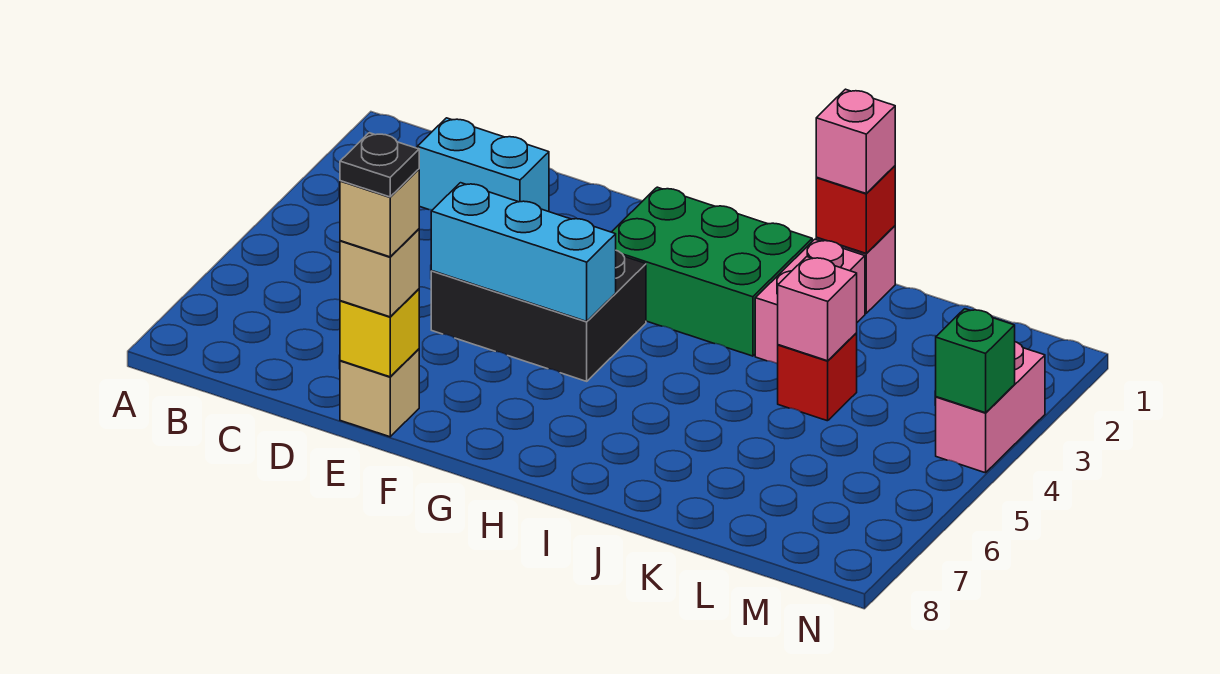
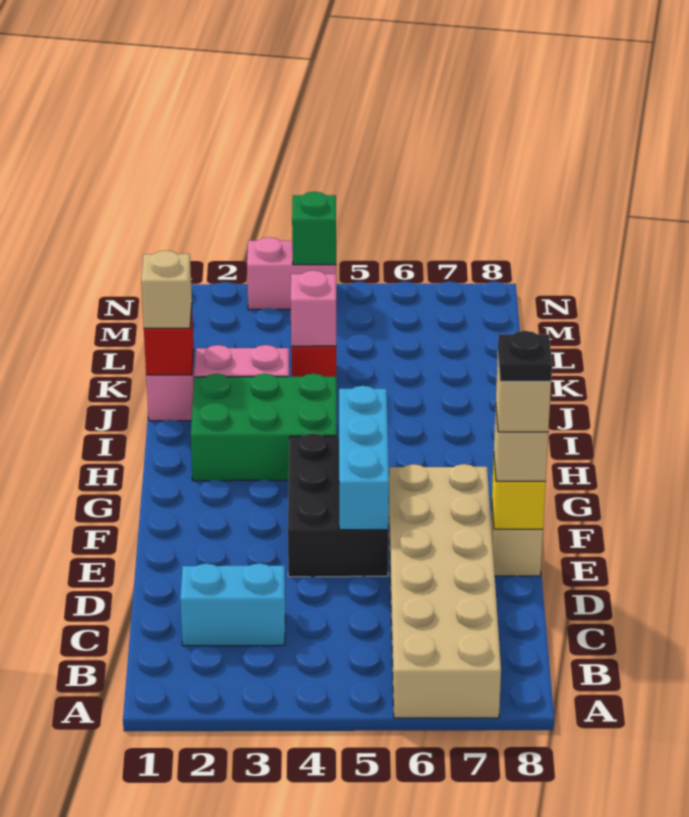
none -> tan 2x6 brick [389,464,501,718]
cyan 1x2 brick [417,118,549,212] -> cyan 1x2 brick turned to [180,563,285,646]
green 2x3 brick [612,187,812,356] -> green 2x3 brick turned to [191,374,337,481]
pink 1x1 brick [816,89,895,194] -> tan 1x1 brick [141,251,192,328]

